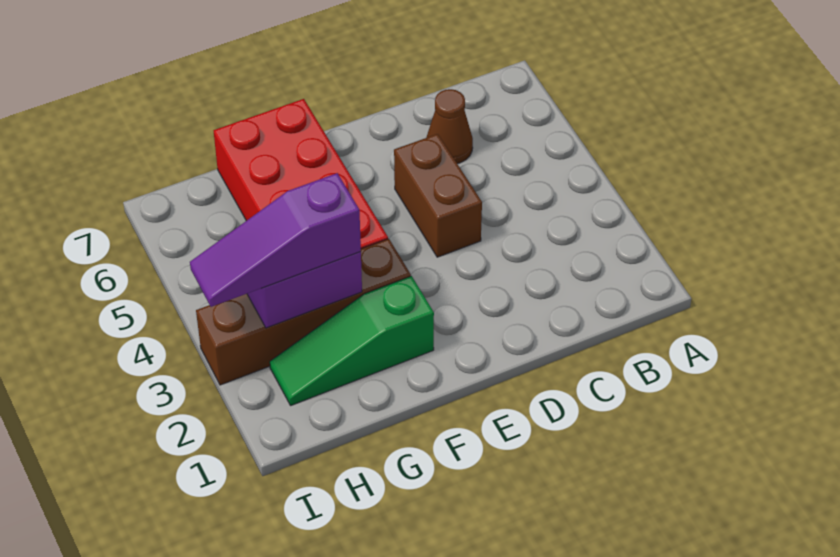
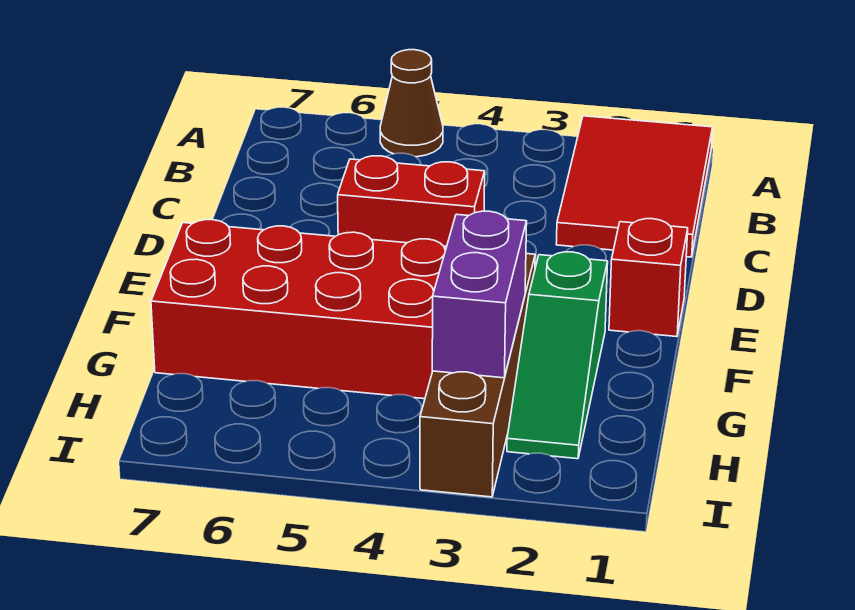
none -> red 2x3 tile [556,116,713,257]
brown 1x1 cone [426,89,473,164] -> brown 1x1 cone moved to [380,50,443,157]
brown 1x2 brick [394,134,482,257] -> red 1x2 brick [338,156,485,246]
none -> red 1x1 brick [609,219,688,337]
purple 1x3 slope [190,173,361,307] -> none

